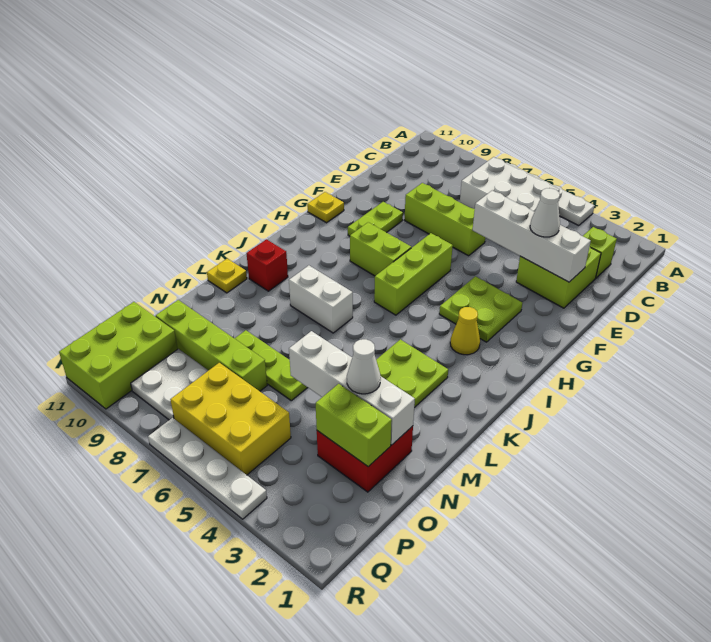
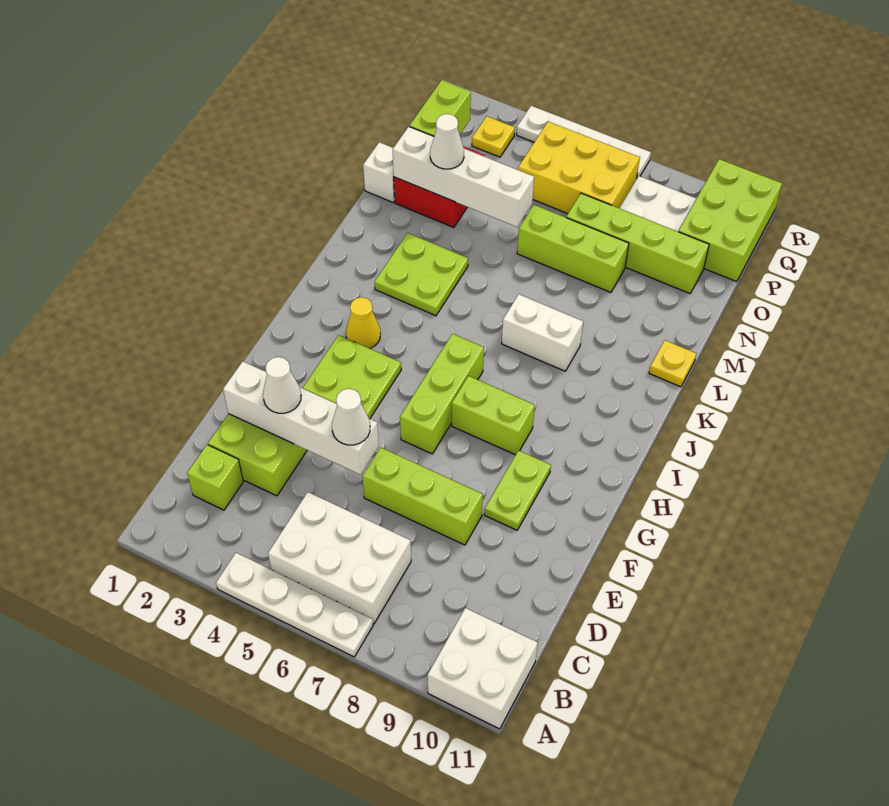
none -> white 2x2 brick [428,608,538,729]
none -> white 1x1 cone [332,389,370,445]
yellow 1x1 plate [307,192,344,223] -> yellow 1x1 plate moved to [472,116,515,157]
red 1x1 brick [246,239,288,291] -> none
none -> white 1x1 brick [363,142,395,202]
lime 1x3 plate [234,330,308,401] -> lime 1x3 brick [517,205,629,292]
lime 1x2 brick [316,384,392,467] -> lime 1x2 brick turned to [409,80,471,136]

